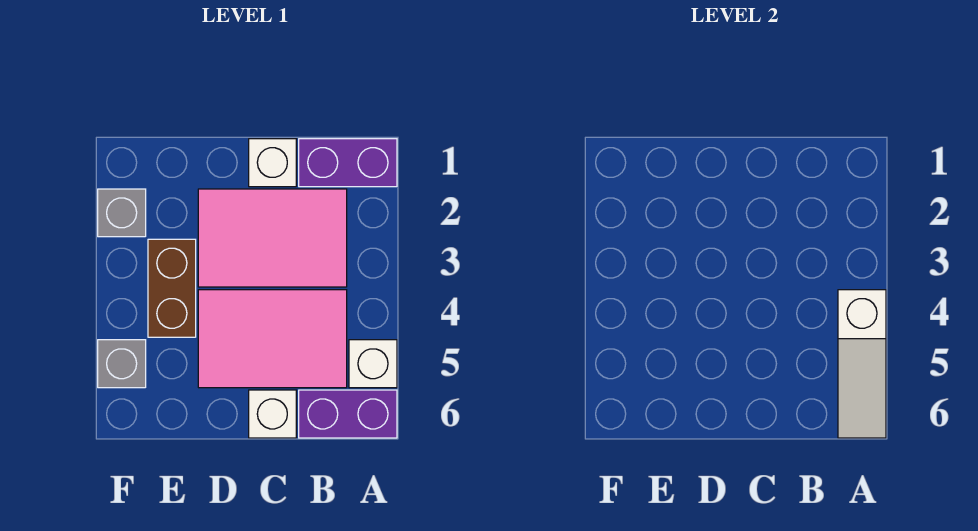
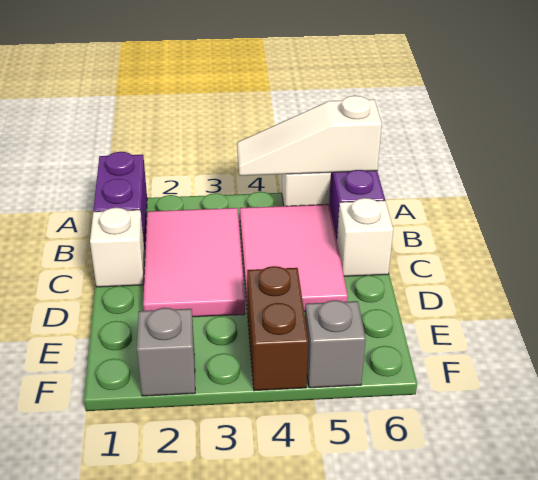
white 1x3 slope [838,290,886,438] -> white 1x3 slope turned to [237,96,382,176]
brown 1x2 brick [148,239,196,337] -> brown 1x2 brick turned to [247,266,308,391]

